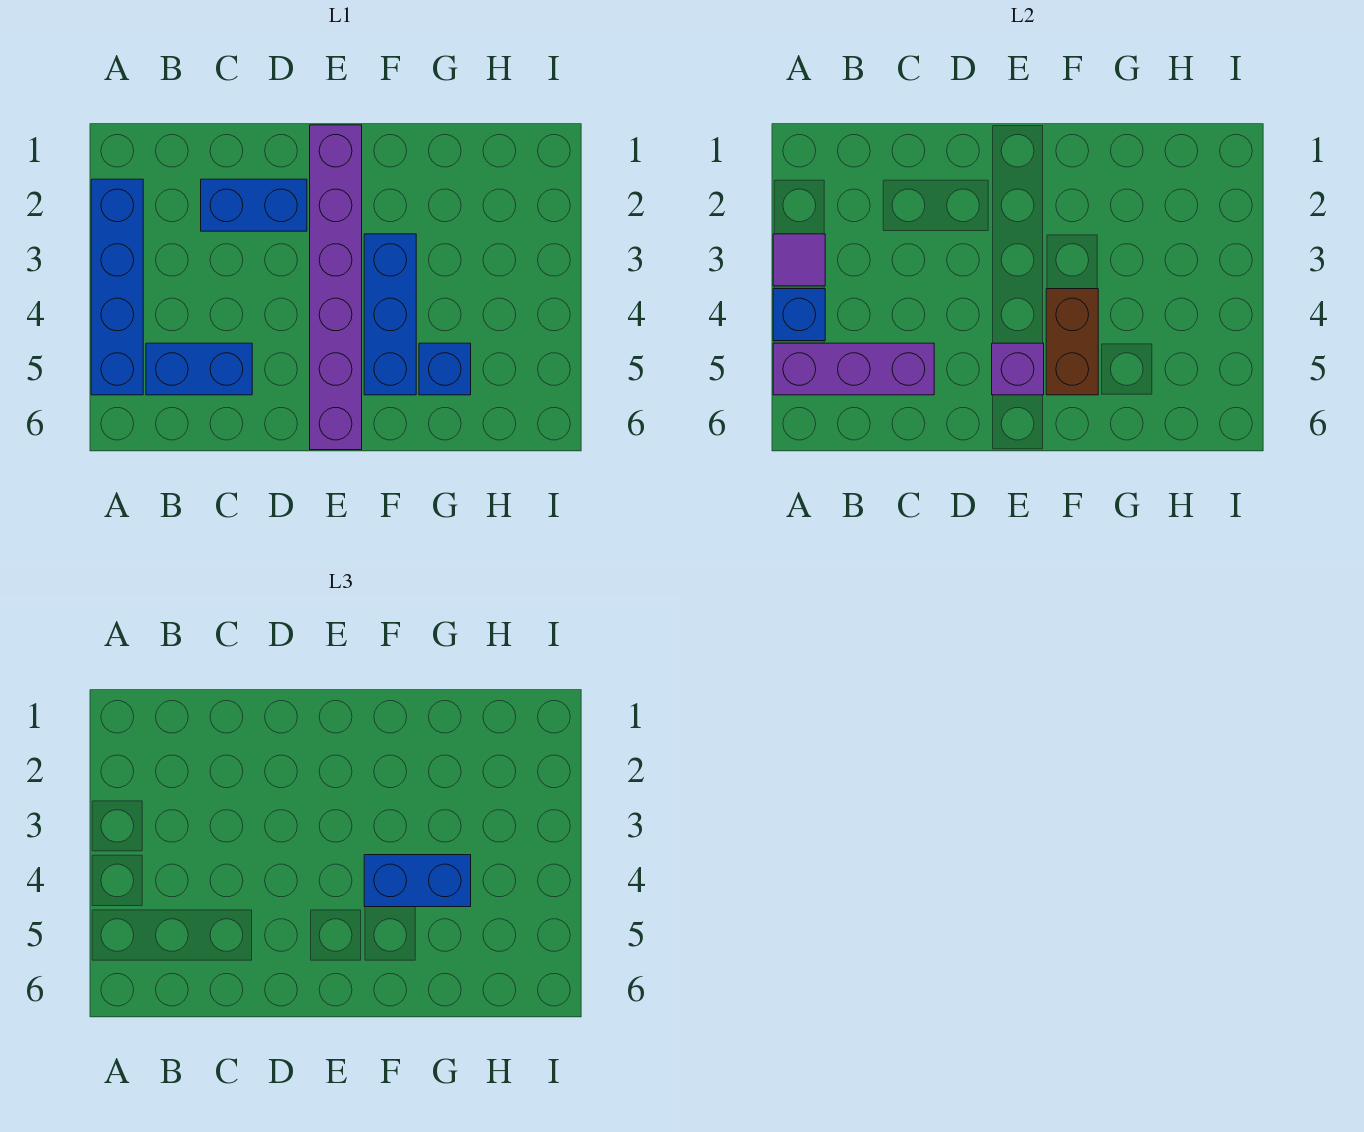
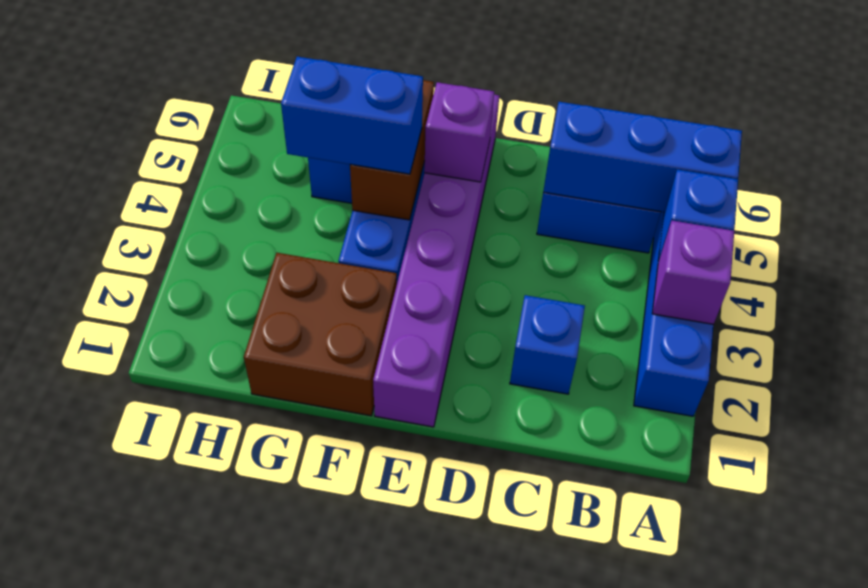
purple 1x1 tile [773,234,825,286] -> purple 1x1 brick [652,221,734,324]
purple 1x3 brick [773,343,934,395] -> blue 1x3 brick [543,102,742,212]
blue 1x2 brick [201,179,307,231] -> blue 1x1 brick [510,295,585,394]
none -> brown 2x2 brick [244,253,397,416]

